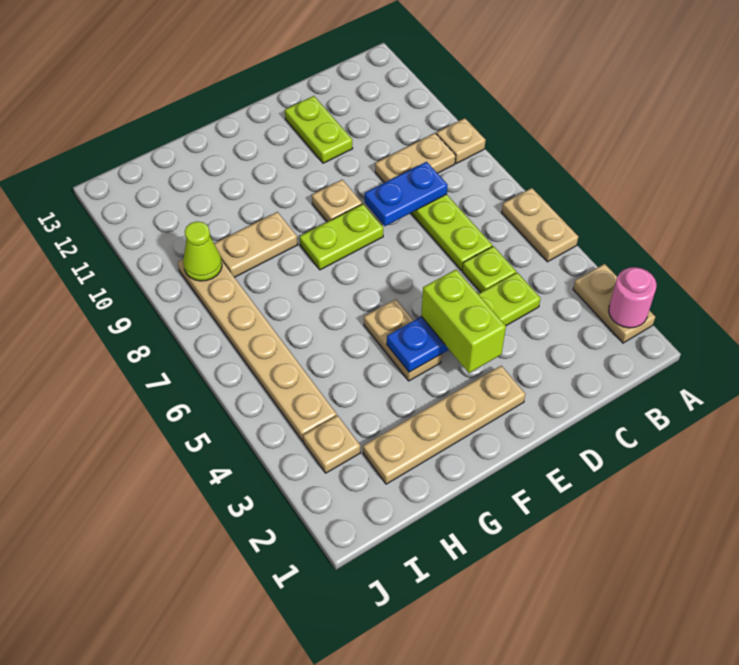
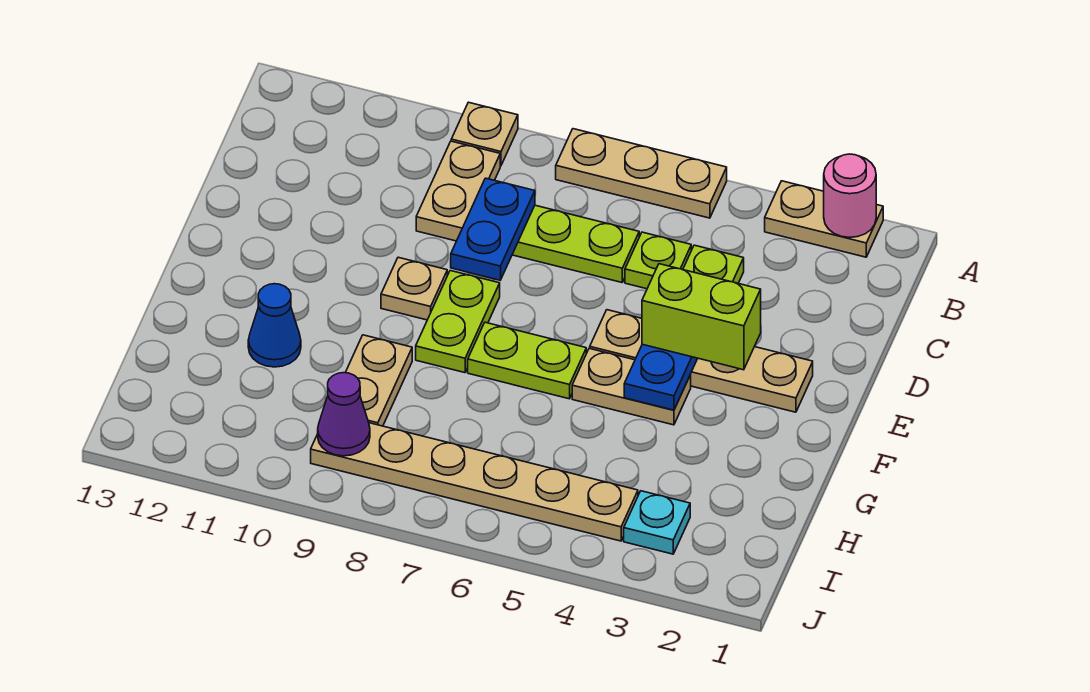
tan 1x2 plate [502,188,578,262] -> tan 1x3 plate [556,129,727,218]
lime 1x2 plate [285,96,353,163] -> lime 1x2 plate moved to [468,322,586,399]
tan 1x4 plate [363,366,525,484] -> tan 1x4 plate turned to [590,310,813,412]
none -> blue 1x1 cone [248,284,301,367]
tan 1x1 plate [303,415,360,473] -> cyan 1x1 plate [624,491,690,554]
lime 1x1 cone [183,221,222,281] -> purple 1x1 cone [318,373,370,456]

